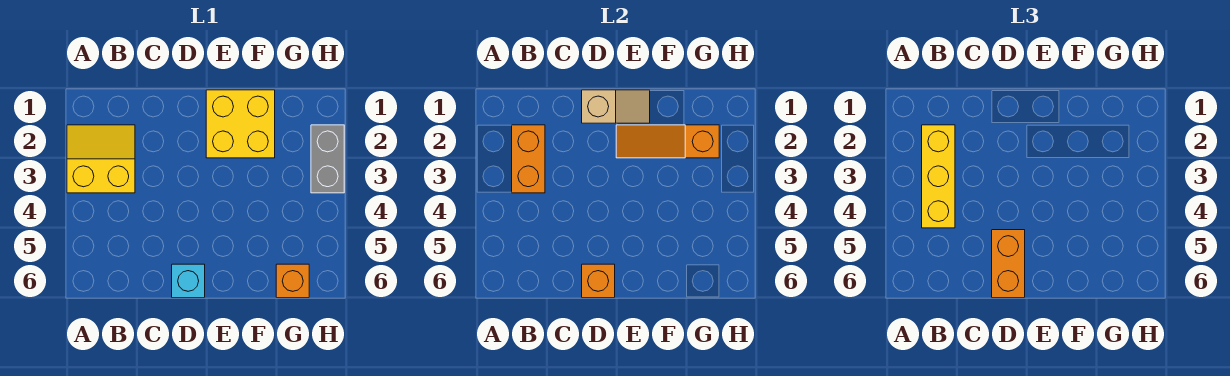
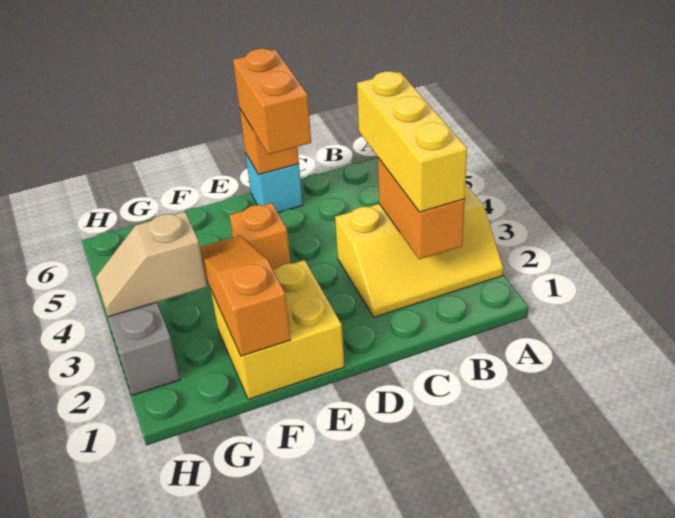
yellow 2x2 slope [67,125,135,193] -> yellow 2x3 slope [335,184,503,317]
tan 1x2 slope [582,90,650,123] -> tan 1x2 slope moved to [96,212,207,317]
orange 1x3 slope [616,125,719,158] -> orange 1x3 slope turned to [200,235,291,356]
orange 1x1 brick [276,264,309,298] -> orange 1x1 brick moved to [229,203,291,269]

